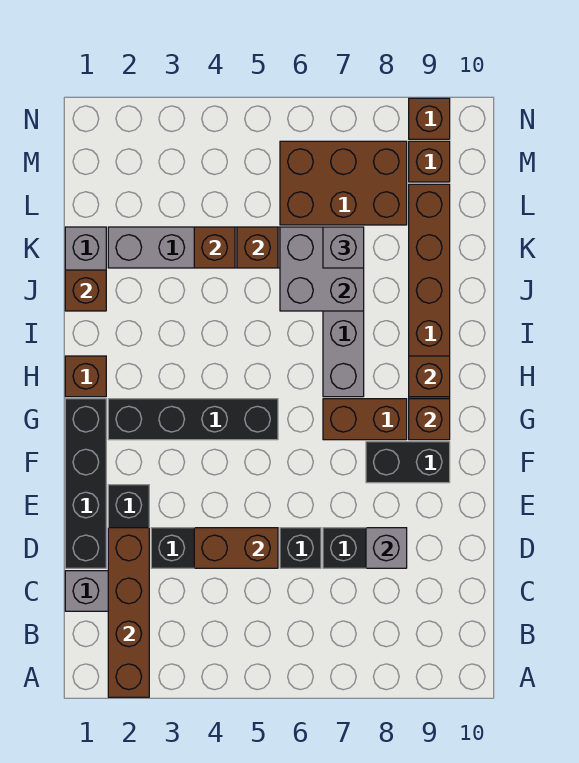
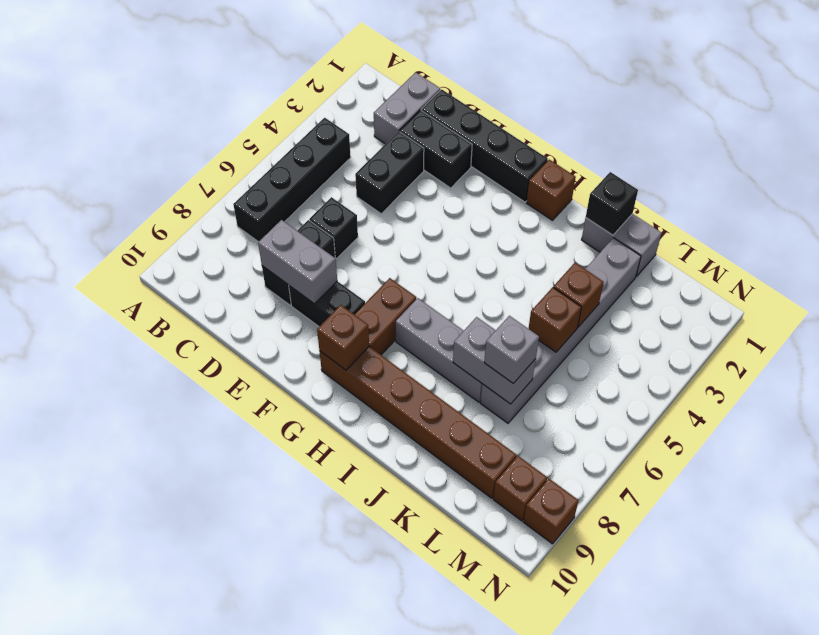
brown 1x4 brick [108,528,149,697] -> none
brown 1x2 brick [194,528,278,568] -> none
grey 1x1 brick [366,528,407,568] -> grey 1x2 brick [258,220,337,304]
black 1x2 brick [366,442,450,483] -> black 1x2 brick turned to [289,281,365,327]
black 1x4 brick [108,399,278,440] -> black 1x4 brick moved to [233,118,351,242]
brown 1x1 brick [409,356,450,397] -> none
brown 1x1 brick [65,270,106,311] -> black 1x1 brick [586,172,638,235]
grey 2x2 brick [280,227,364,311] -> grey 1x2 brick [453,317,536,404]
brown 2x3 brick [280,141,407,225] -> none

